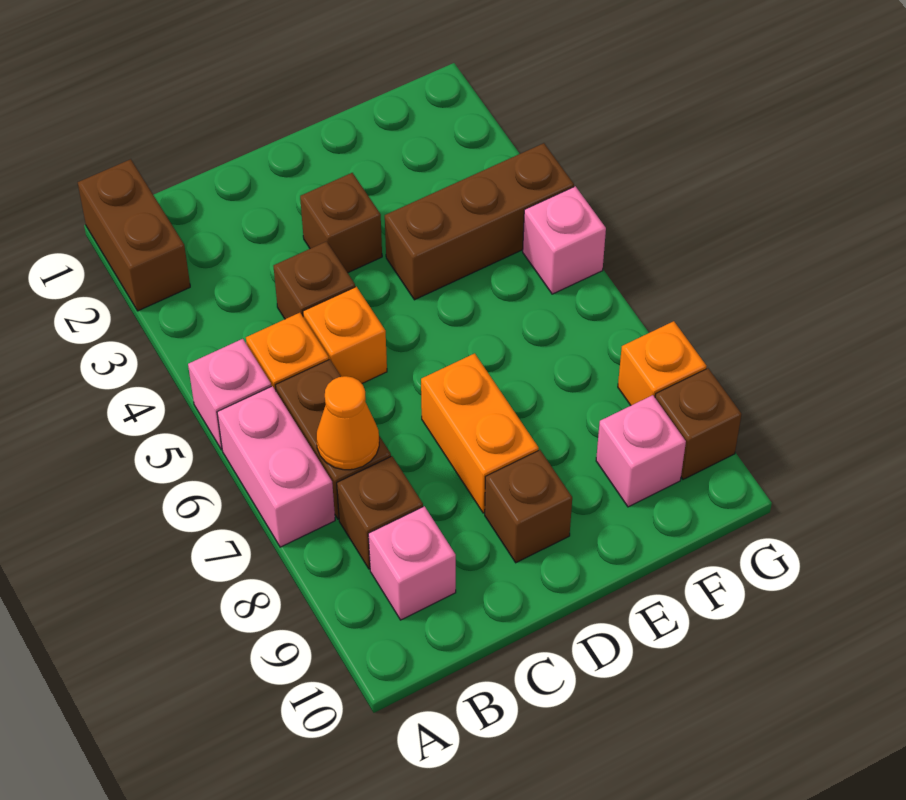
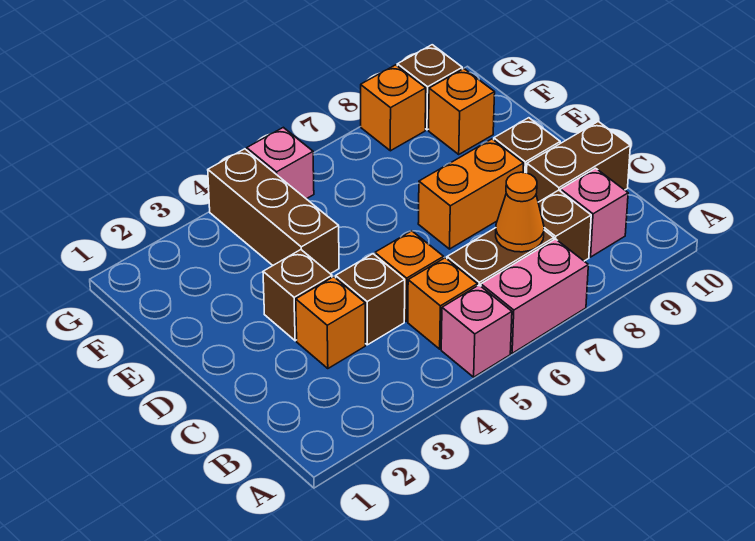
brown 1x2 brick [78,159,190,311] -> brown 1x2 brick moved to [527,121,630,202]
none -> orange 1x1 brick [296,277,365,369]
pink 1x1 brick [596,395,686,507] -> orange 1x1 brick [429,69,495,154]

